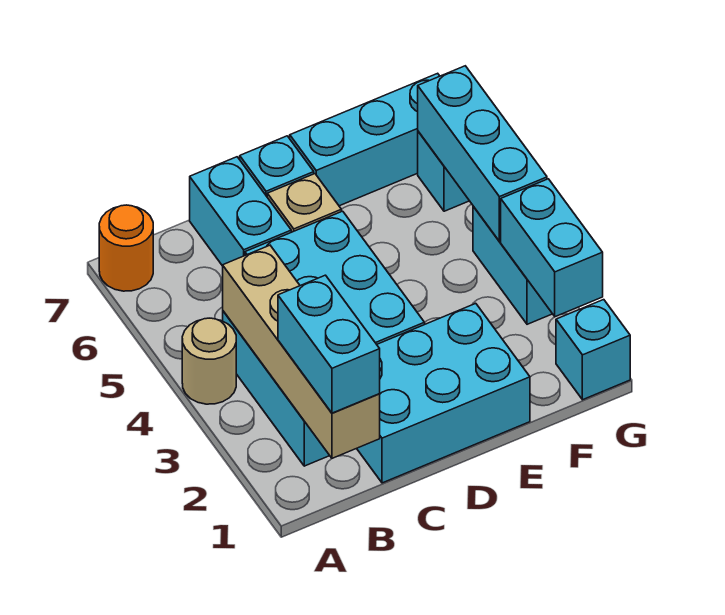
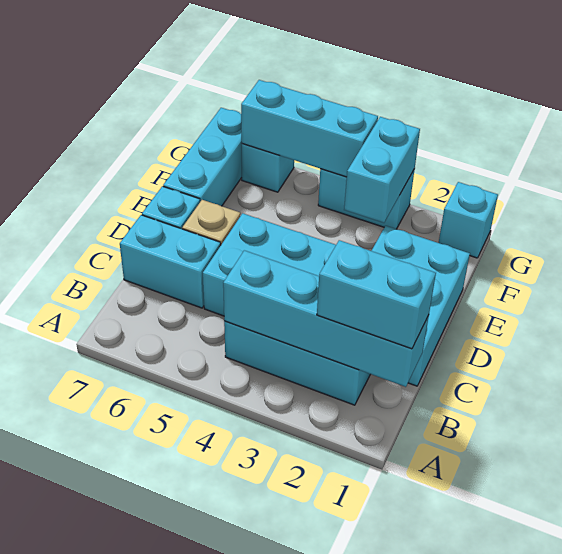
tan 1x1 round brick [182,318,236,404] -> none
orange 1x1 round brick [99,205,153,291] -> none
tan 1x4 brick [223,245,380,458] -> cyan 1x4 brick [223,250,429,387]
cyan 1x2 brick [501,179,603,317] -> cyan 1x2 brick turned to [344,117,420,223]

